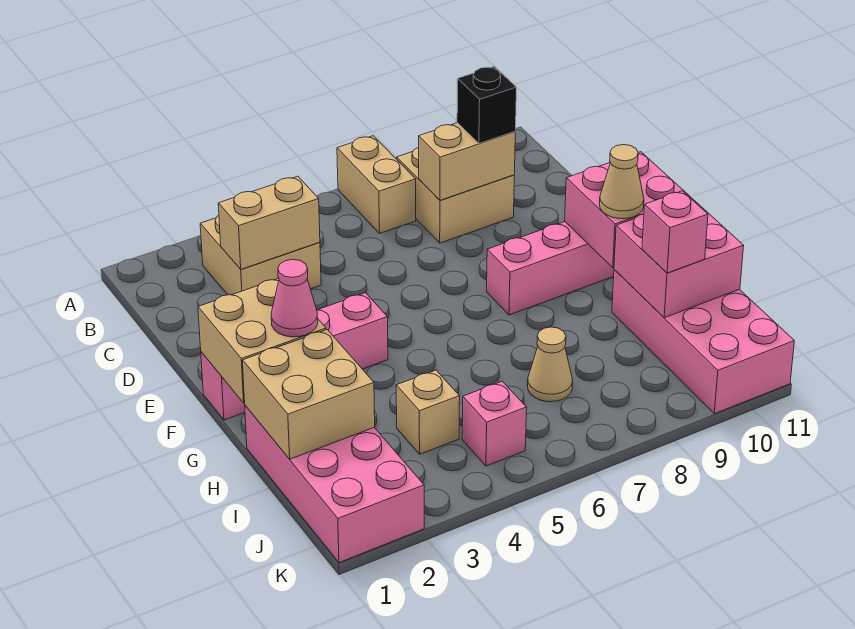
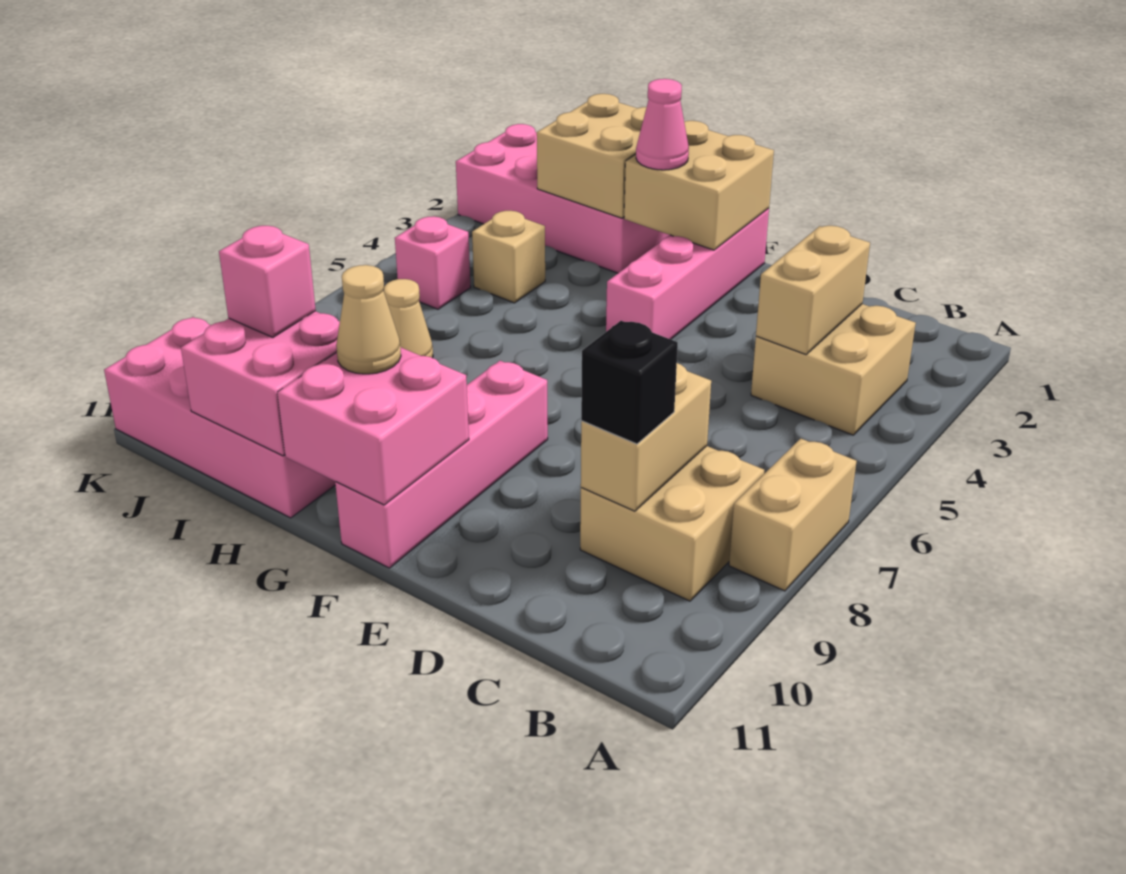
tan 1x2 brick [337,136,416,234] -> tan 1x2 brick turned to [729,439,857,591]

